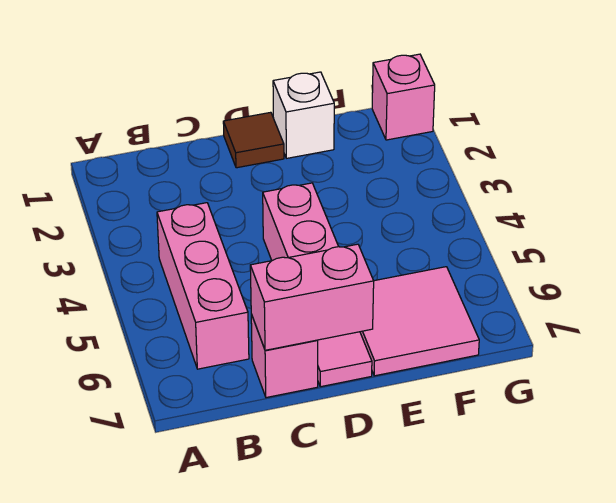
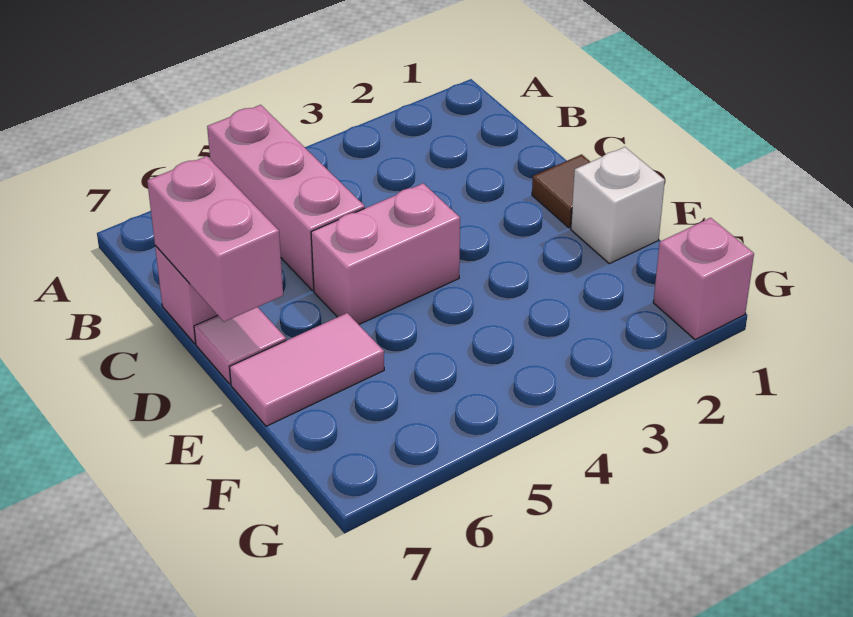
pink 1x3 brick [157,203,249,369] -> pink 1x3 brick turned to [207,105,365,291]
pink 2x2 tile [360,267,479,376] -> pink 1x2 tile [230,313,384,426]

